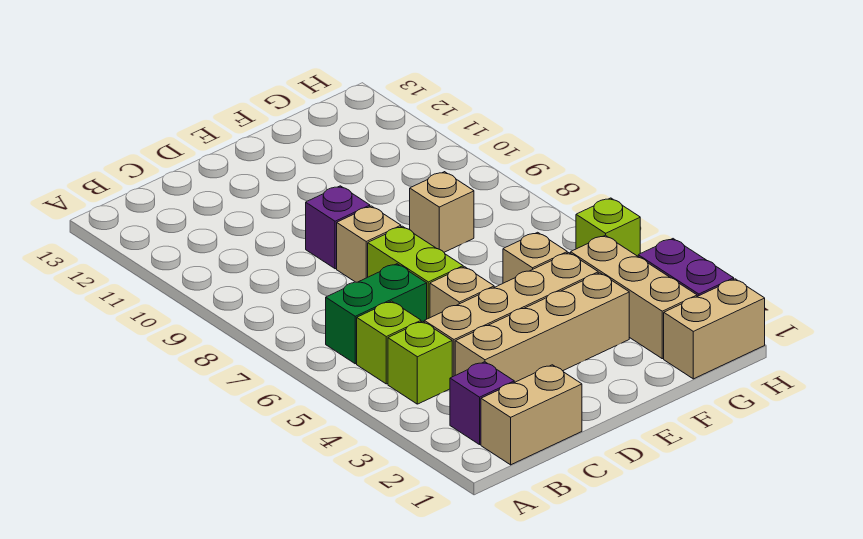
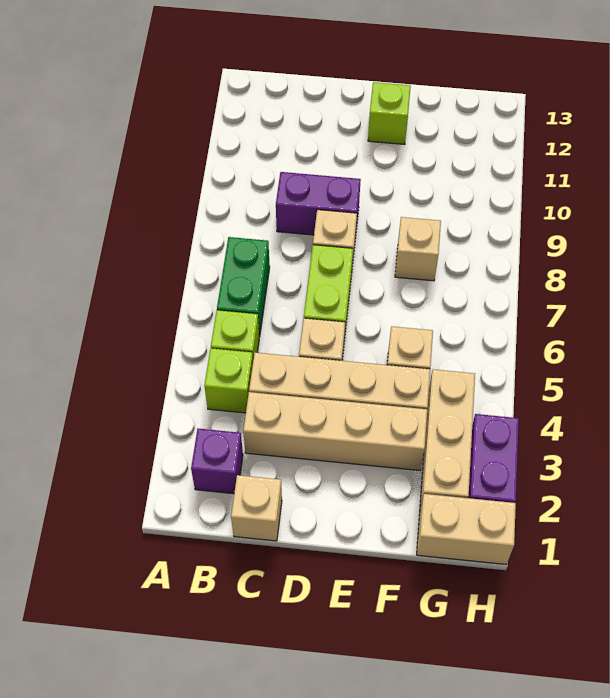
tan 1x2 brick [481,365,582,465] -> tan 1x1 brick [231,475,282,541]
green 1x2 brick [326,264,427,364] -> green 1x2 brick turned to [217,237,270,337]
purple 1x1 brick [306,186,370,269] -> purple 1x2 brick [276,172,361,235]
lime 1x1 brick [576,198,640,256] -> lime 1x1 brick moved to [368,82,411,145]

